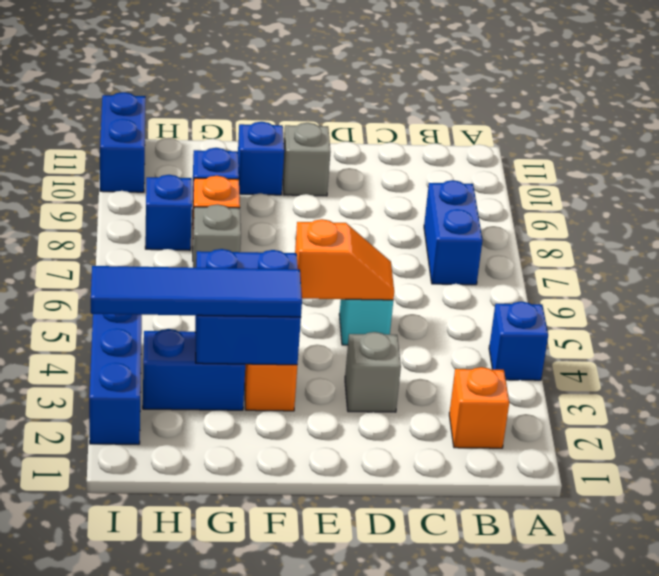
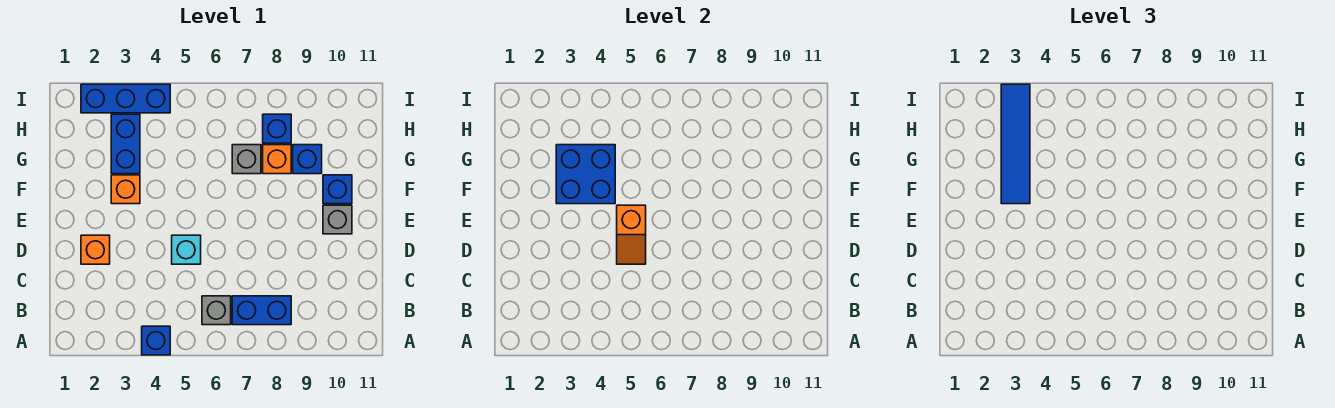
orange 1x1 brick [449,367,509,448] -> orange 1x1 brick moved to [81,235,110,264]
grey 1x1 brick [345,332,401,412] -> grey 1x1 brick moved to [202,296,231,325]
blue 1x2 brick [100,92,146,192] -> none

